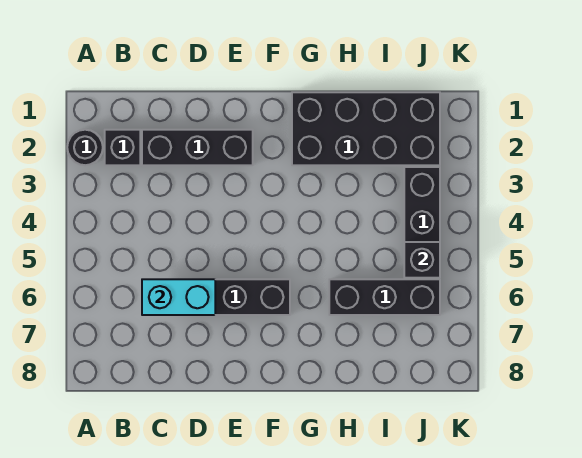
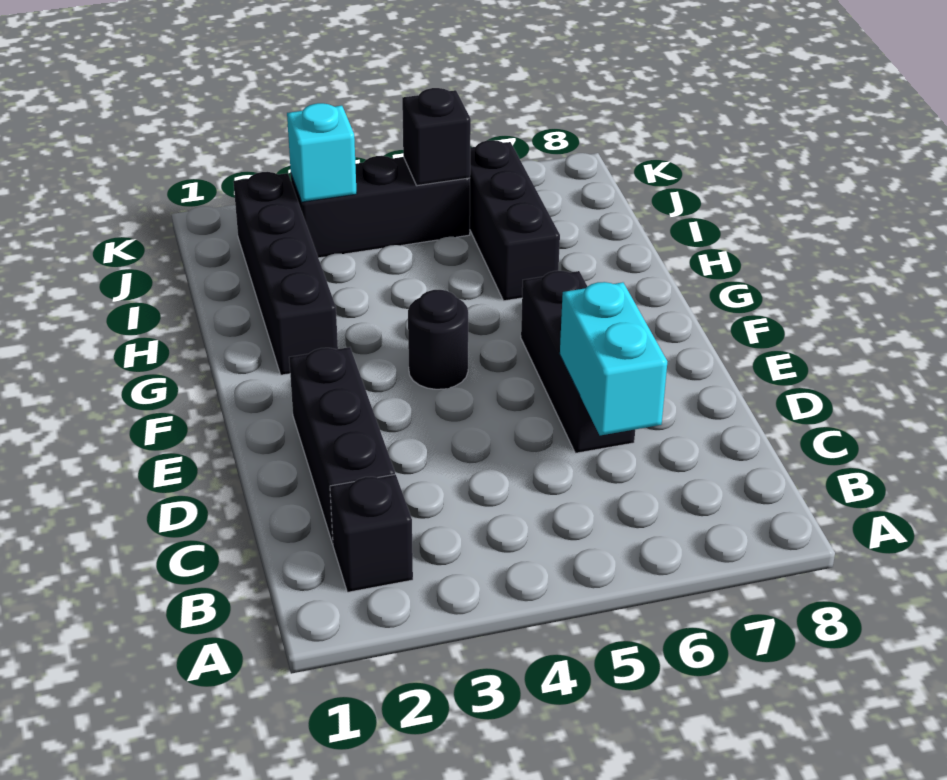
black 1x1 round brick [67,130,103,165] -> black 1x1 round brick moved to [408,290,468,389]
black 2x4 brick [292,92,440,165] -> black 1x4 brick [233,172,338,375]
none -> cyan 1x1 brick [287,103,357,202]

